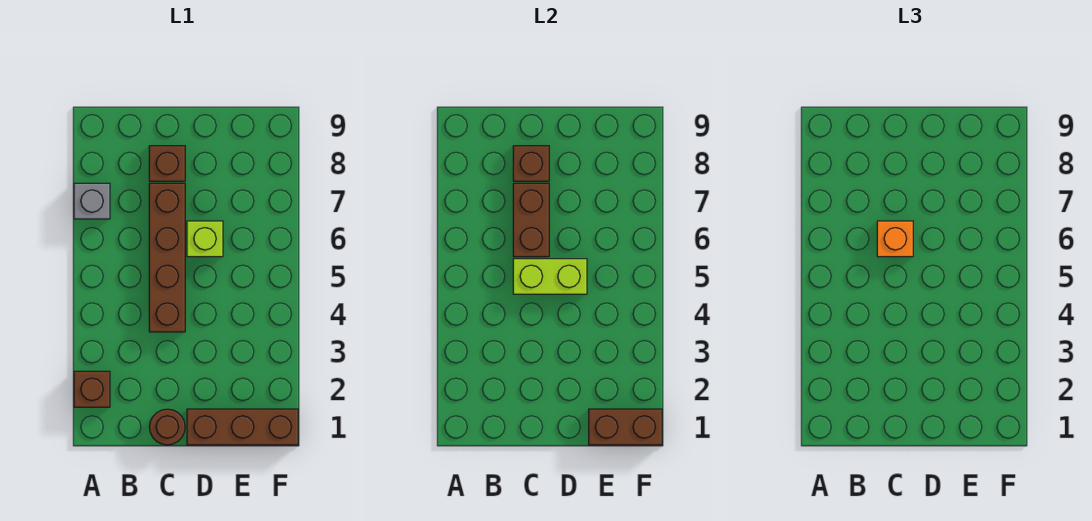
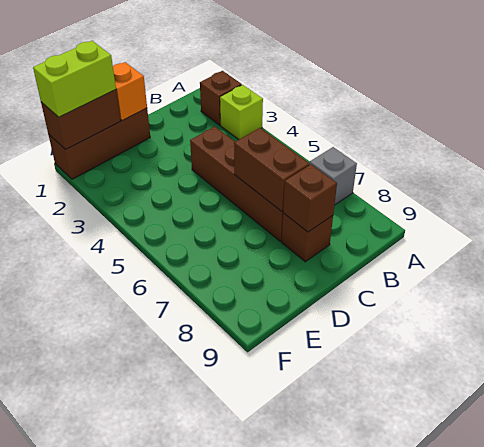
brown 1x1 round brick [149,409,185,445] -> none
lime 1x2 brick [513,259,587,294] -> lime 1x2 brick moved to [33,41,116,117]
orange 1x1 brick [877,221,913,257] -> orange 1x1 brick moved to [113,62,147,121]
lime 1x1 brick [187,221,223,257] -> lime 1x1 brick moved to [220,85,263,139]

